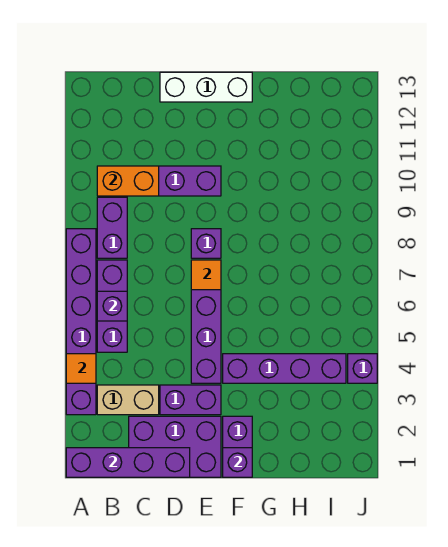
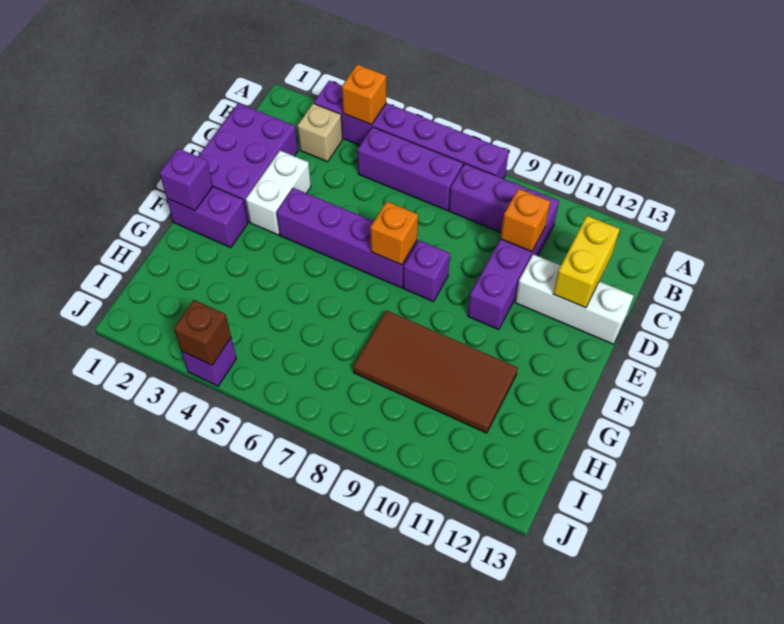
purple 1x4 brick [66,448,190,477] -> none
orange 1x1 tile [66,354,96,383] -> orange 1x1 brick [342,64,386,125]
tan 1x2 brick [97,385,159,415] -> tan 1x1 brick [297,103,343,162]
purple 1x1 brick [97,291,127,321] -> none
orange 1x2 brick [97,166,159,196] -> orange 1x1 brick [500,189,550,252]
none -> yellow 1x2 brick [553,216,620,308]
purple 1x2 brick [160,385,221,415] -> white 1x2 brick [246,151,311,235]
white 1x3 brick [160,72,252,102] -> white 1x3 brick turned to [515,254,634,344]
orange 1x1 tile [191,260,221,290] -> orange 1x1 brick [370,201,418,265]
purple 1x4 brick [223,354,346,383] -> none
none -> brown 2x4 tile [353,310,518,433]
none -> brown 1x1 brick [174,300,231,365]

